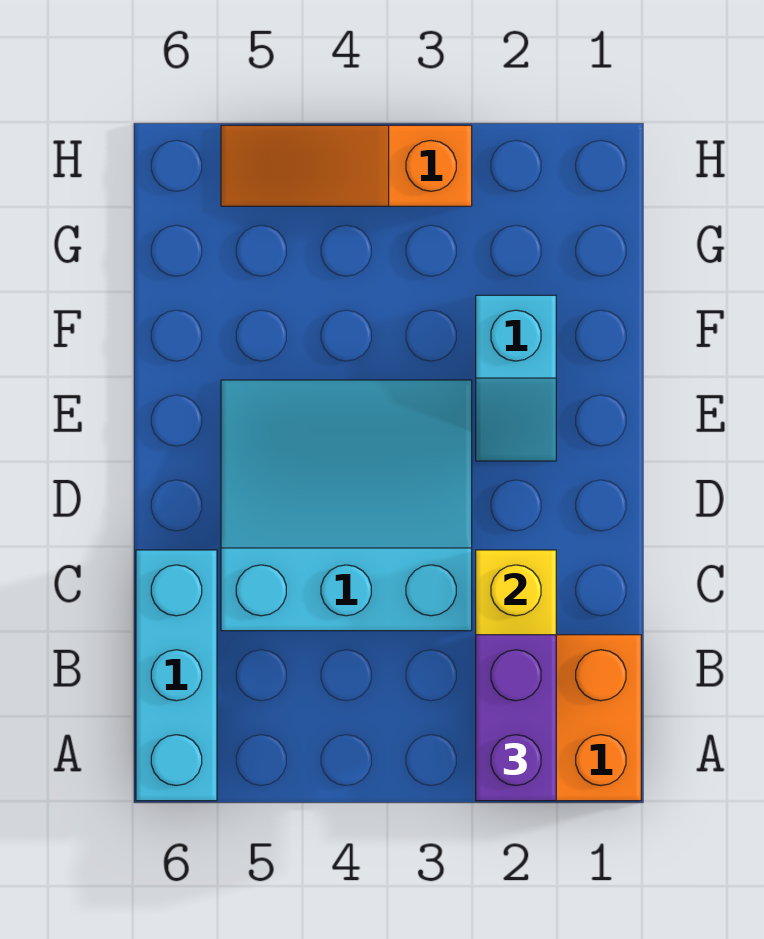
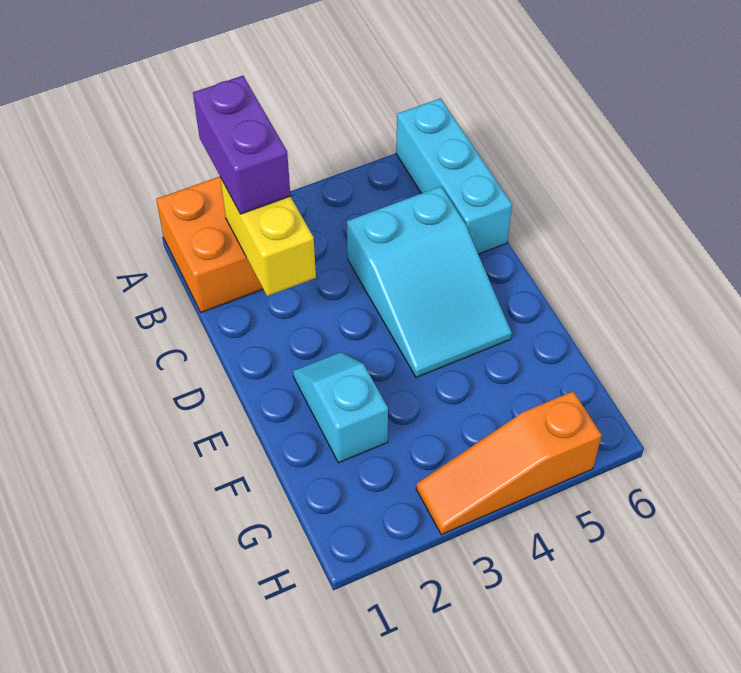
cyan 3x3 slope [221,380,472,631] -> cyan 2x3 slope [347,186,512,377]
orange 1x3 slope [221,125,472,206] -> orange 1x3 slope turned to [416,391,602,534]

